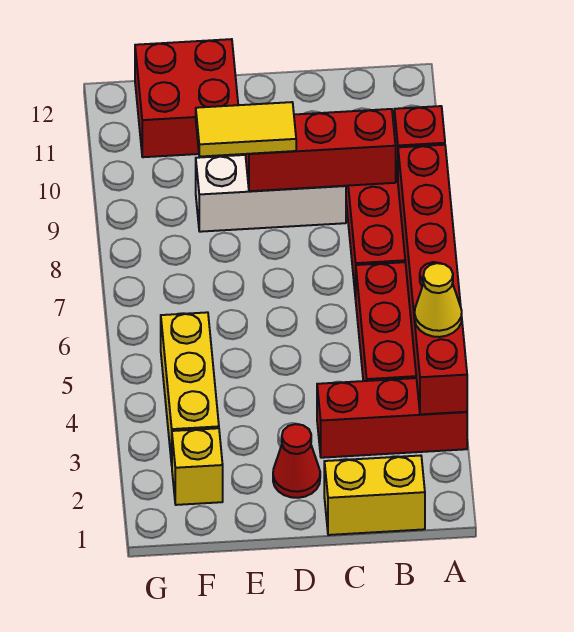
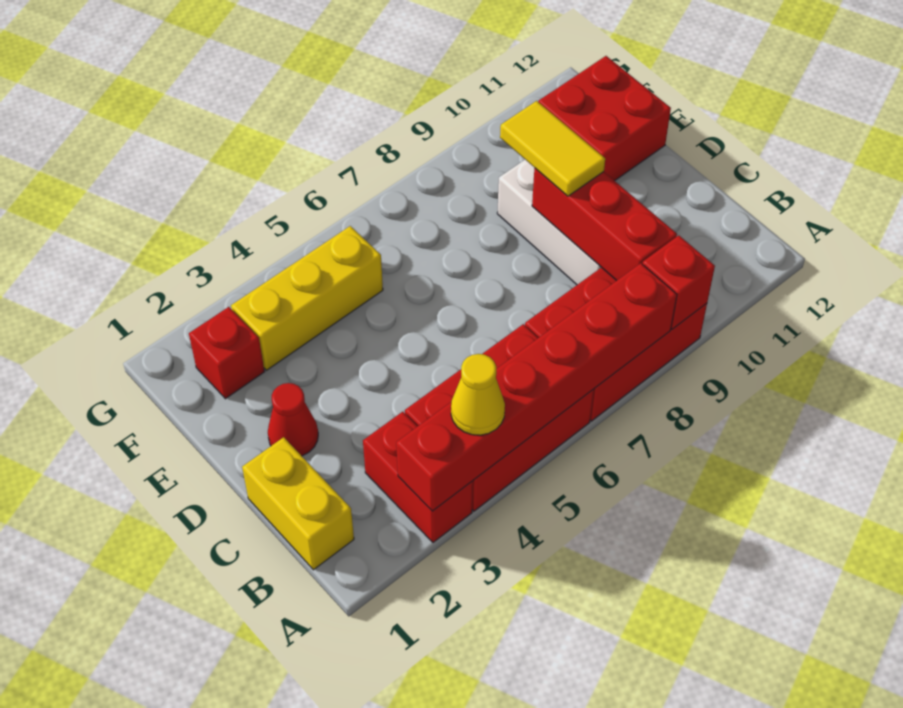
red 1x3 brick [317,378,467,458] -> red 1x2 brick [363,412,473,542]
yellow 1x1 brick [172,428,223,505] -> red 1x1 brick [189,307,265,399]

